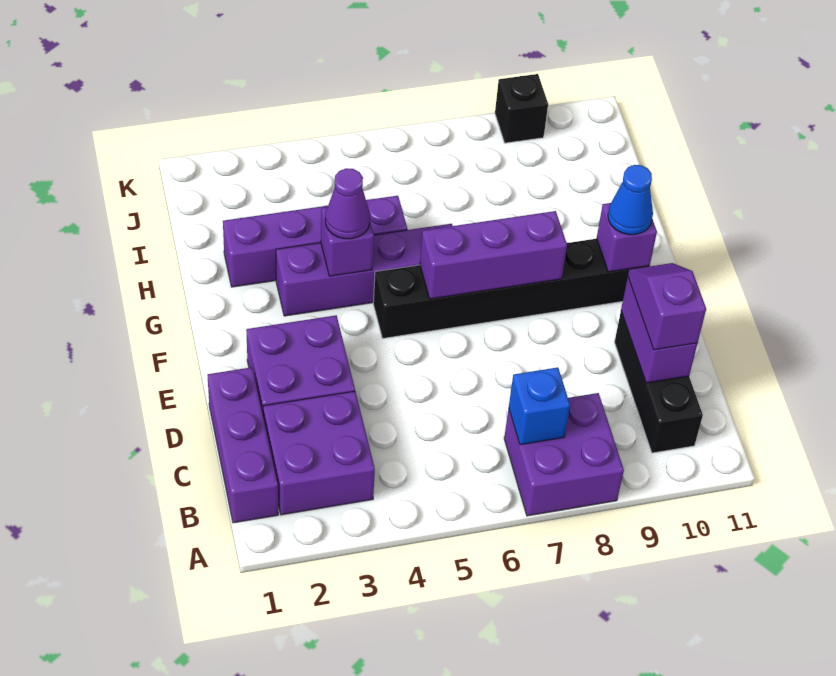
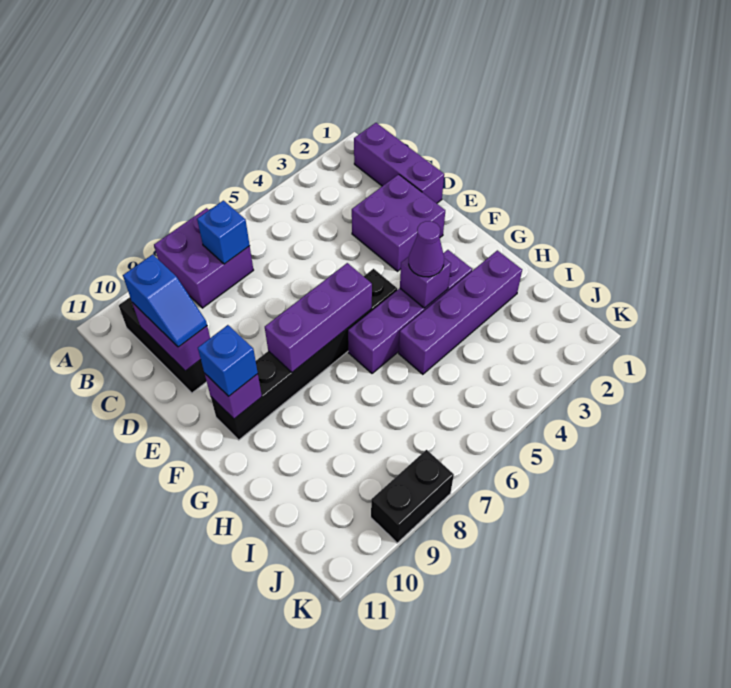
purple 2x2 brick [263,391,375,515] -> none
purple 1x2 slope [628,263,706,350] -> blue 1x2 slope [123,254,207,347]
blue 1x1 cone [608,165,653,235] -> blue 1x1 brick [198,325,258,396]
black 1x1 brick [495,74,548,143] -> black 1x2 brick [371,450,454,543]

